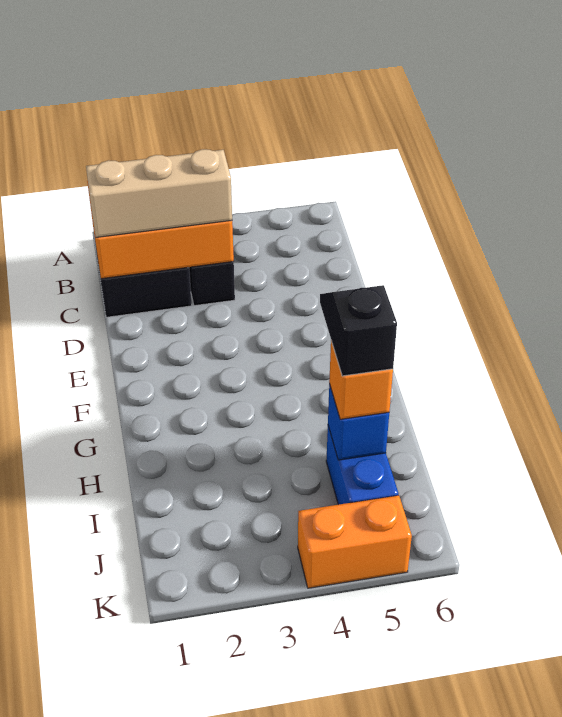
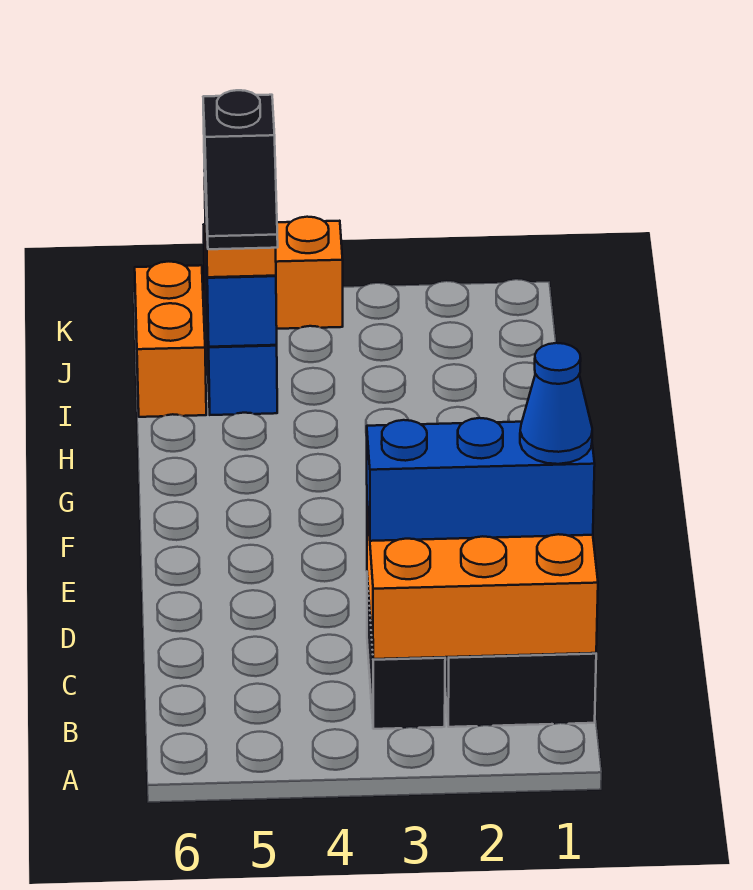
tan 1x3 brick [86,149,232,237] -> blue 1x3 brick [367,418,595,541]
none -> blue 1x1 cone [520,343,592,464]
none -> orange 1x2 brick [135,261,206,417]

